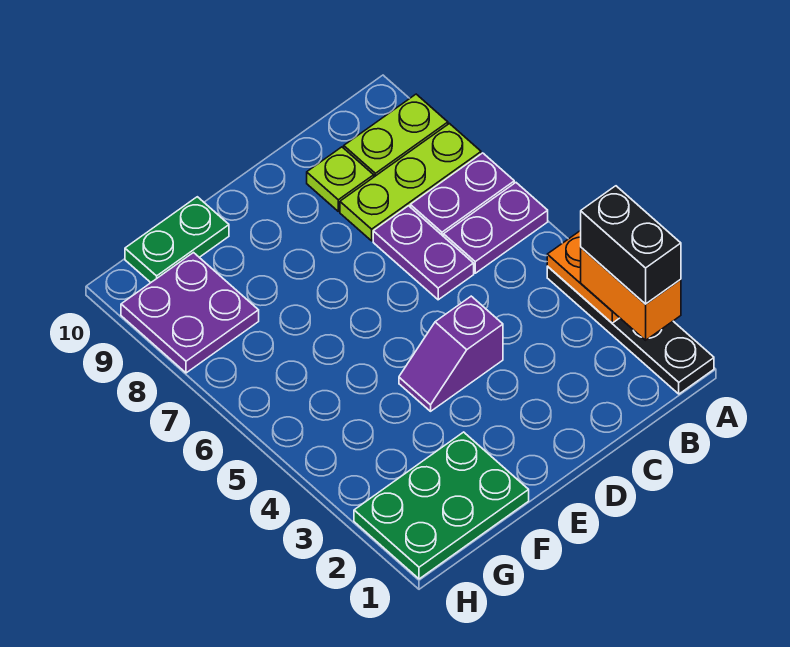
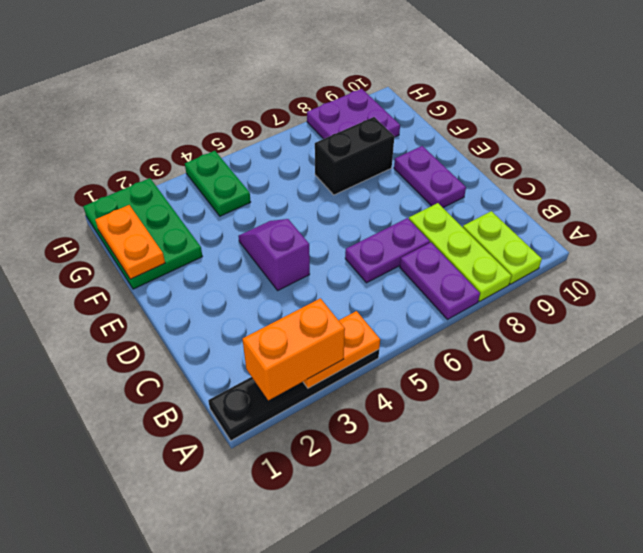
black 1x2 brick [581,186,681,304] -> black 1x2 brick moved to [315,117,394,195]
purple 1x2 plate [444,183,548,273] -> purple 1x2 plate moved to [394,146,466,208]
lime 1x1 plate [307,147,374,211] -> none
none -> orange 1x2 plate [95,205,165,279]
green 1x2 plate [125,197,229,282] -> green 1x2 plate moved to [185,151,251,216]

